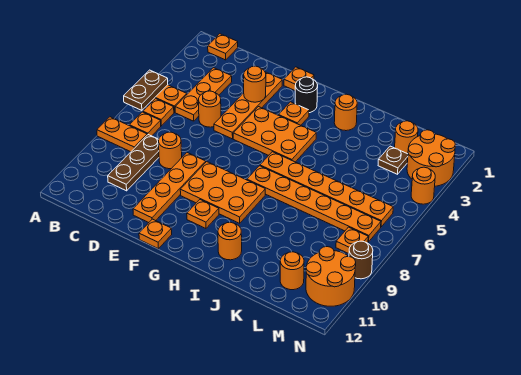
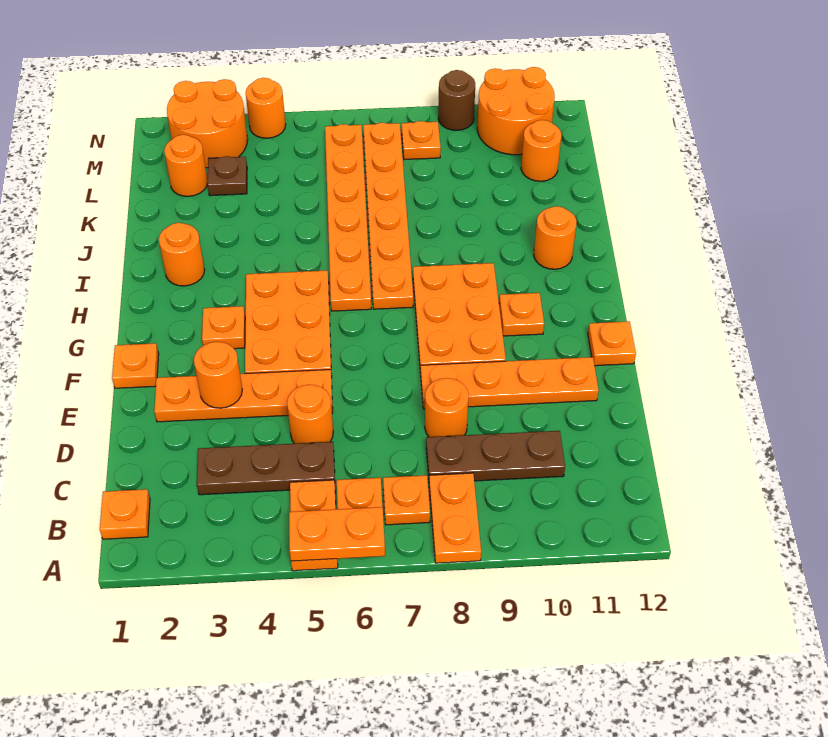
brown 1x2 plate [124,70,168,110] -> orange 1x2 plate [289,507,385,561]
orange 1x3 plate [175,68,232,121] -> brown 1x3 plate [197,442,335,495]
black 1x1 round brick [295,77,318,113] -> none

